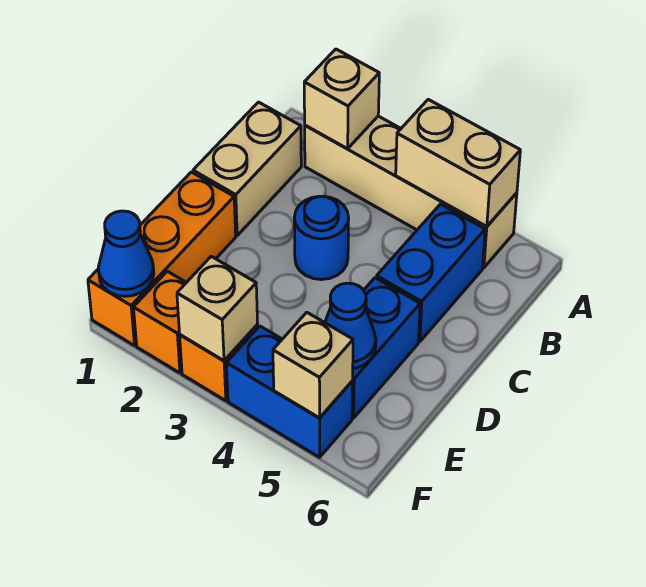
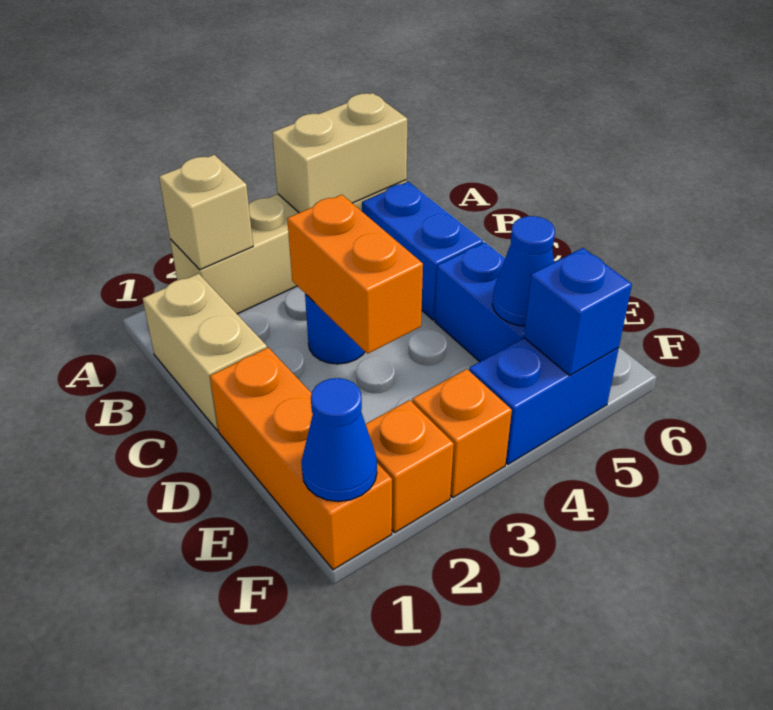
none -> orange 1x2 brick [287,195,423,354]
tan 1x1 brick [177,256,258,361] -> none
tan 1x1 brick [273,312,353,418] -> blue 1x1 brick [524,248,632,376]

